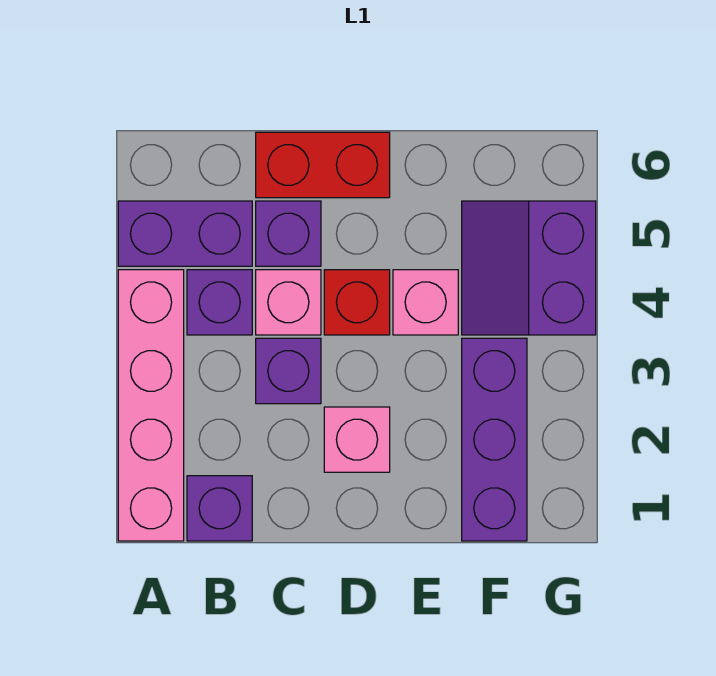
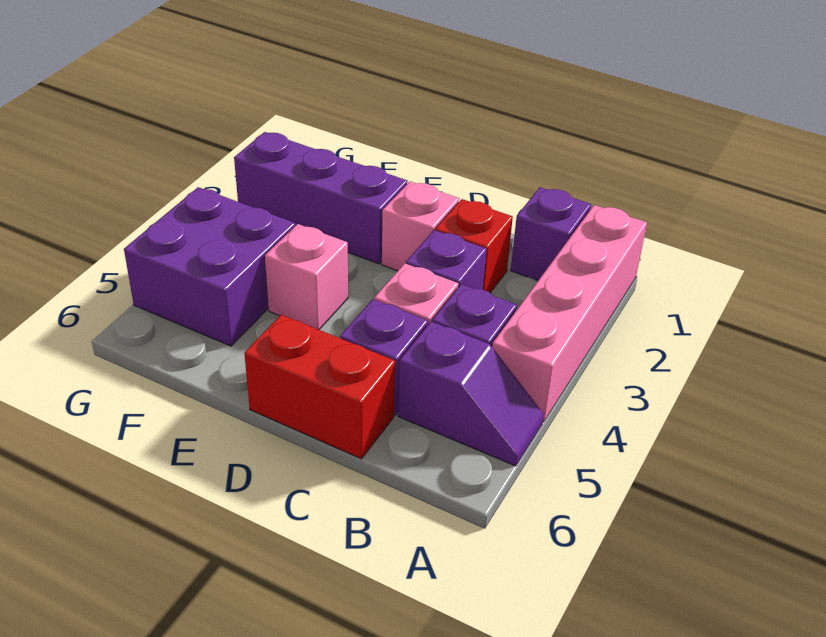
purple 1x2 brick [118,201,252,266] -> purple 1x2 slope [398,322,544,466]
red 1x1 brick [324,270,390,335] -> red 1x1 brick moved to [436,199,513,293]
purple 1x3 brick [462,338,527,541] -> purple 1x3 brick turned to [234,132,407,264]
purple 2x2 slope [462,201,596,335] -> purple 2x2 brick [124,187,295,346]

